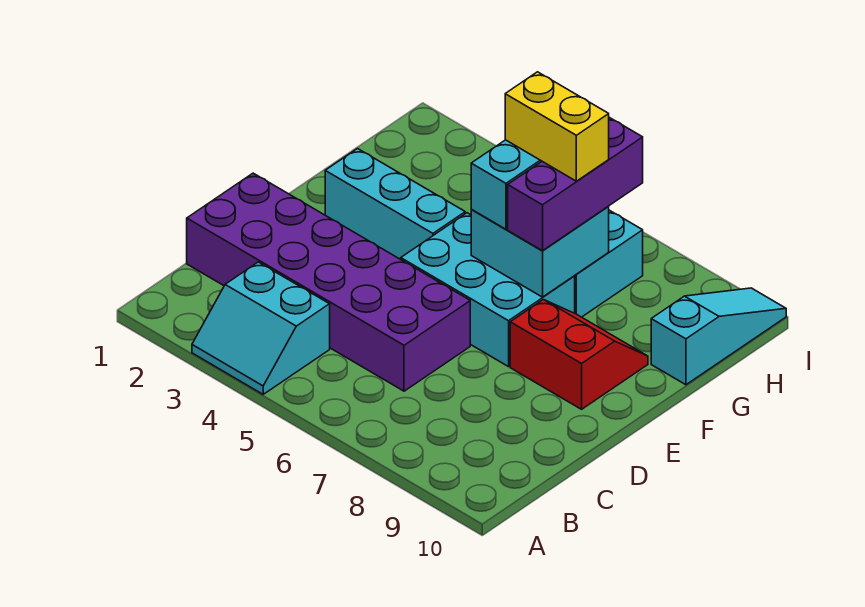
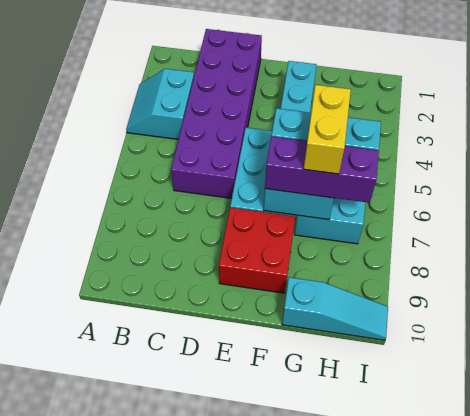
red 2x2 slope [510,300,648,409] -> red 2x2 brick [219,208,295,293]

